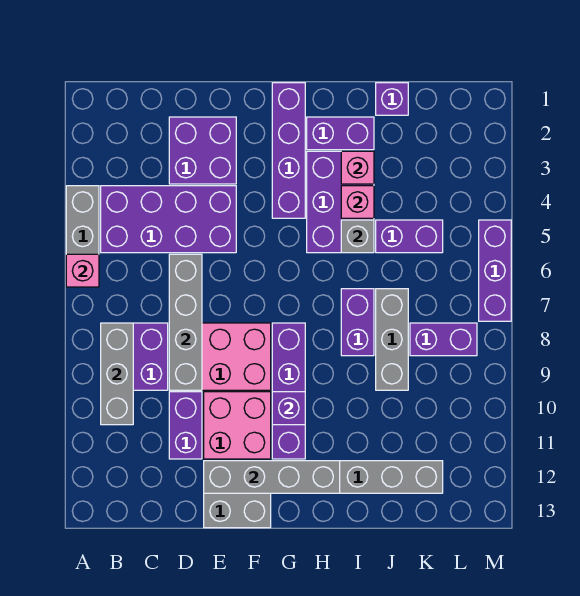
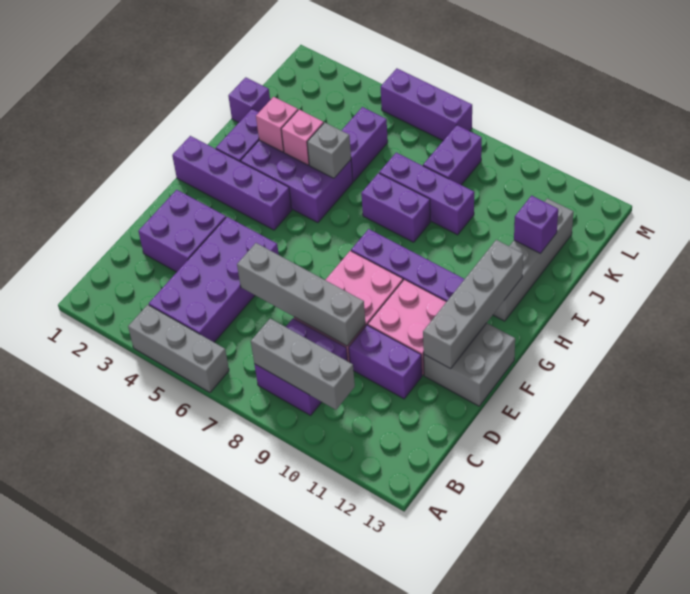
pink 1x1 brick [66,254,99,287] -> none
purple 1x1 brick [272,392,305,425] -> purple 1x1 brick moved to [514,196,558,253]
grey 1x3 brick [376,289,408,390] -> purple 1x3 brick [379,153,474,235]

